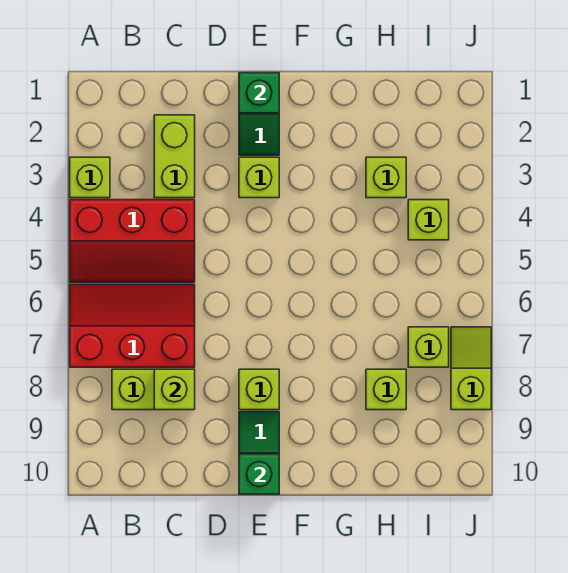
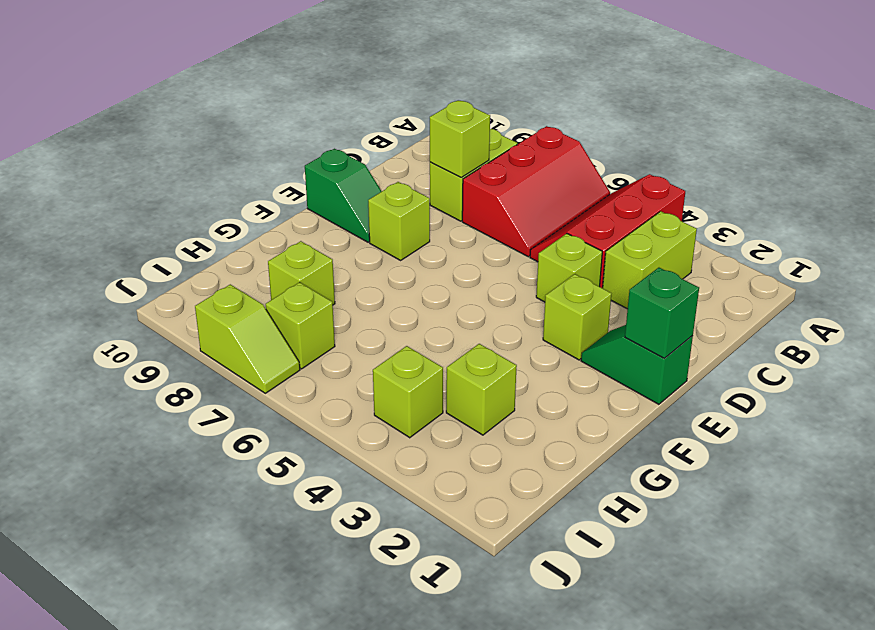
lime 1x1 brick [70,157,110,198] -> lime 1x1 brick moved to [536,234,602,302]
lime 1x2 brick [154,115,195,198] -> lime 1x2 brick turned to [603,211,697,309]
green 1x1 brick [239,454,279,494] -> none

